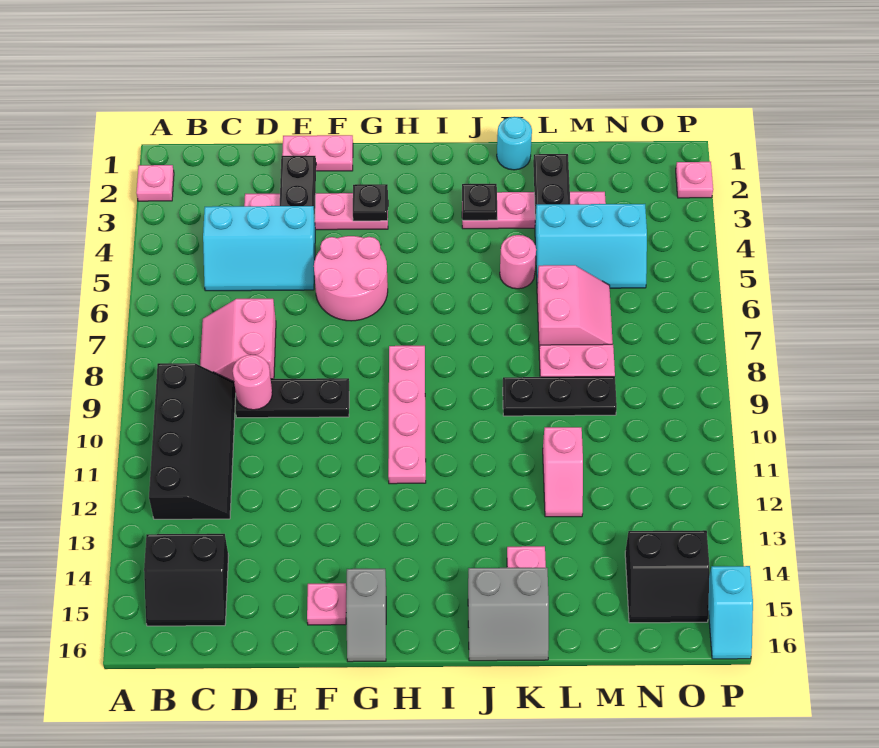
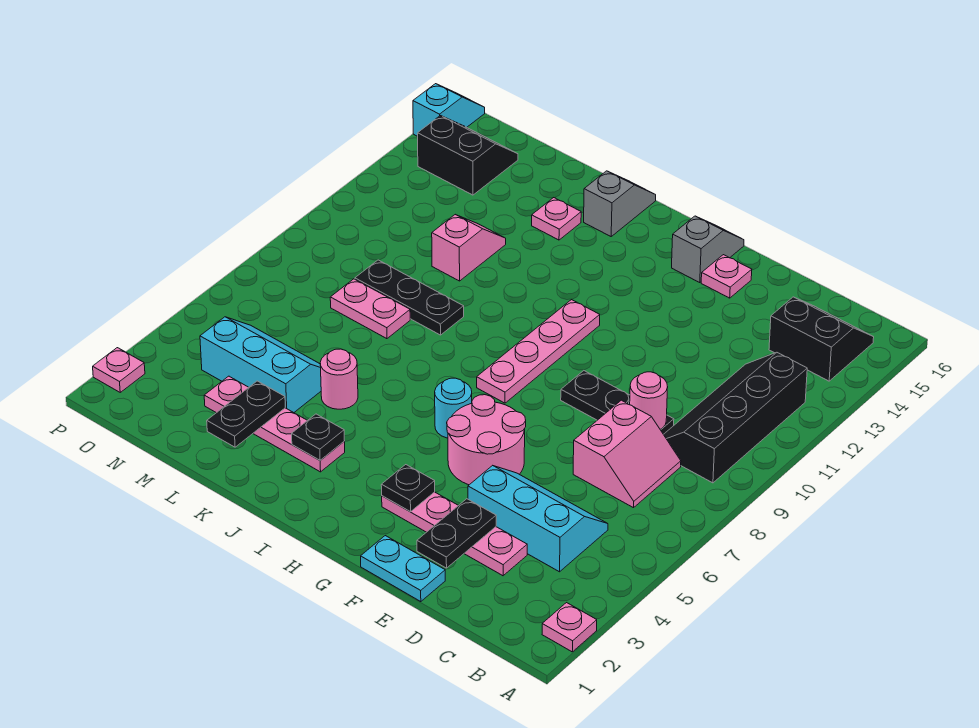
pink 1x2 plate [282,135,353,171] -> cyan 1x2 plate [361,536,445,602]
grey 2x2 slope [468,567,549,661] -> grey 1x2 slope [584,171,656,236]
cyan 1x1 round brick [497,117,532,170] -> cyan 1x1 round brick moved to [435,378,472,438]
pink 2x2 slope [537,265,613,348] -> none

